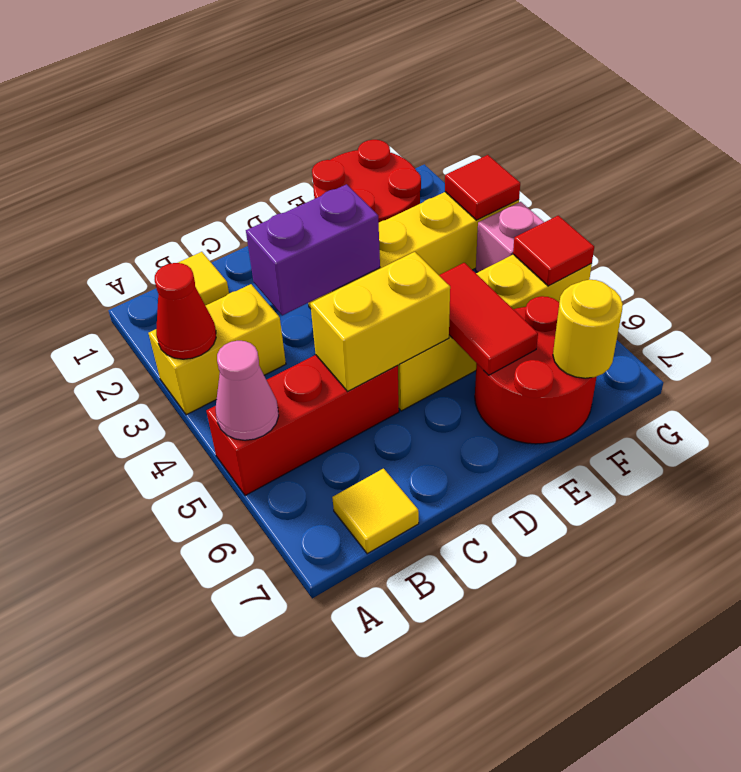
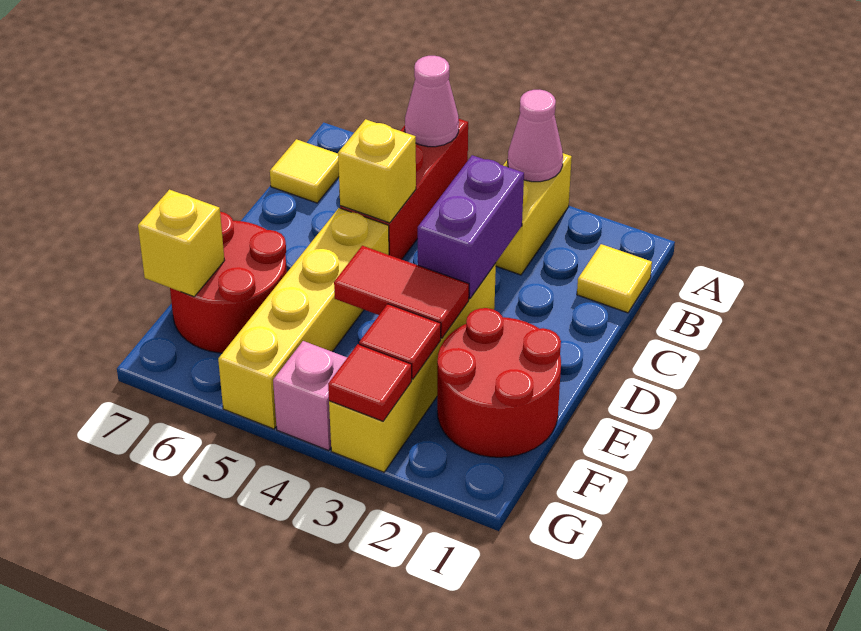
red 1x1 cone [155,263,216,359] -> pink 1x1 cone [508,90,563,182]
yellow 1x2 brick [310,252,450,391] -> yellow 1x1 brick [338,119,416,223]
red 1x2 tile [439,263,538,375] -> red 1x2 tile moved to [334,246,469,338]
yellow 1x1 round brick [553,280,623,378] -> yellow 1x1 brick [138,190,225,297]
red 1x1 tile [513,216,594,286] -> red 1x1 tile moved to [359,304,441,379]

